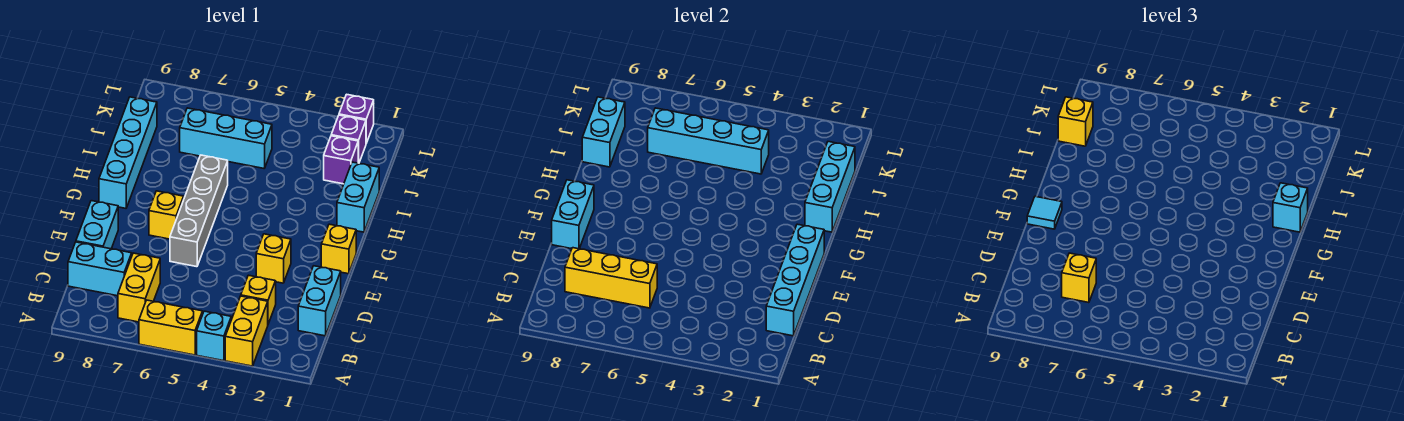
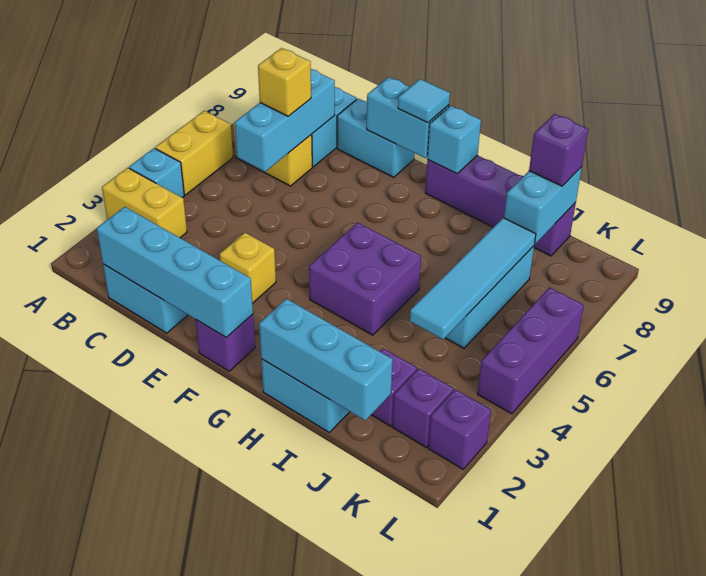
yellow 1x1 brick [241,275,276,324] -> none
yellow 1x3 brick [565,248,657,308] -> cyan 1x3 brick [235,69,335,172]
grey 1x4 brick [170,155,228,267] -> none
yellow 1x1 brick [321,224,356,274] -> purple 1x1 brick [196,314,255,371]
yellow 1x1 brick [149,191,184,239] -> none
none -> purple 2x2 brick [309,223,421,335]
cyan 1x4 brick [99,97,157,208] -> purple 1x4 brick [425,155,576,256]
cyan 1x1 brick [1273,183,1308,232] -> cyan 1x1 brick moved to [427,106,481,174]
cyan 1x2 brick [582,97,625,167] -> cyan 1x2 brick turned to [504,167,582,244]
cyan 1x4 brick [648,108,769,174] -> cyan 1x4 tile [410,218,536,340]
yellow 1x1 brick [1058,97,1093,146] -> purple 1x1 brick [529,114,588,186]
none -> purple 1x3 brick [478,287,584,414]

